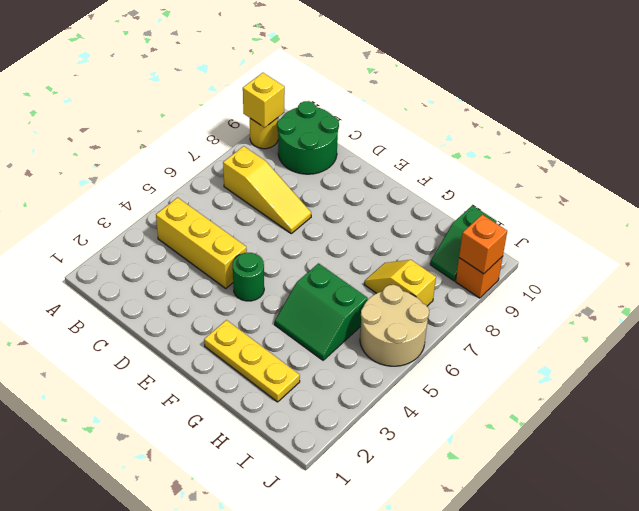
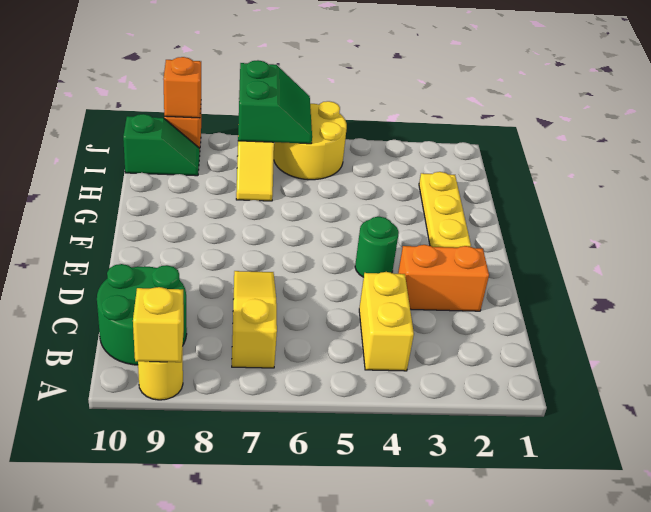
yellow 1x3 brick [156,198,247,288] -> yellow 1x2 brick [359,272,414,371]
none -> orange 1x2 brick [398,245,489,311]
green 2x2 slope [275,263,368,360] -> green 2x2 slope moved to [238,60,312,144]
tan 2x2 round brick [360,285,429,366] -> yellow 2x2 round brick [274,101,347,180]

